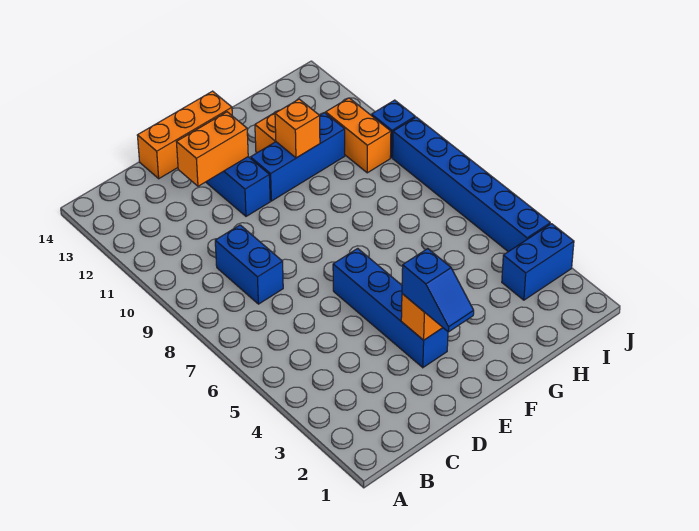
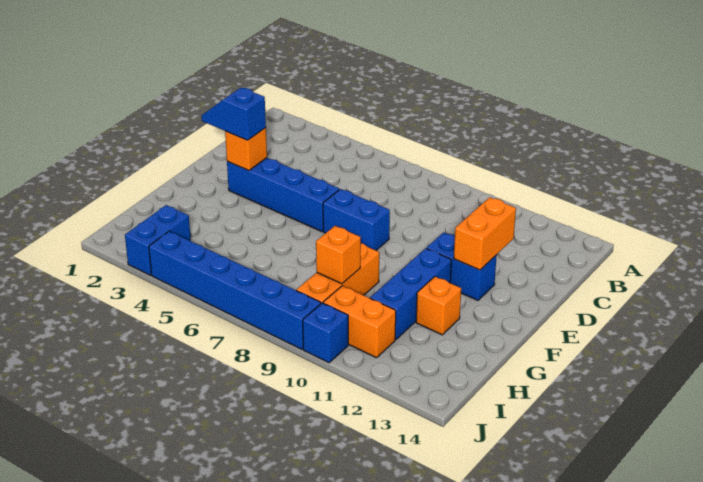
blue 1x2 brick [215,225,283,304] -> blue 1x2 brick moved to [323,189,390,250]
orange 1x3 brick [137,91,232,179] -> orange 1x3 brick moved to [296,243,379,303]
orange 1x1 brick [275,99,320,158] -> orange 1x1 brick moved to [316,226,361,284]

